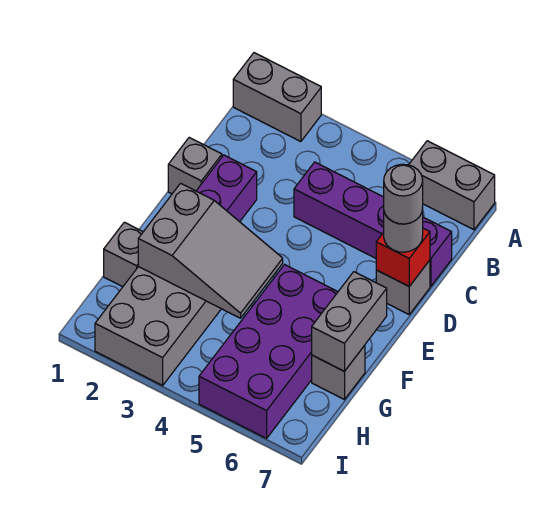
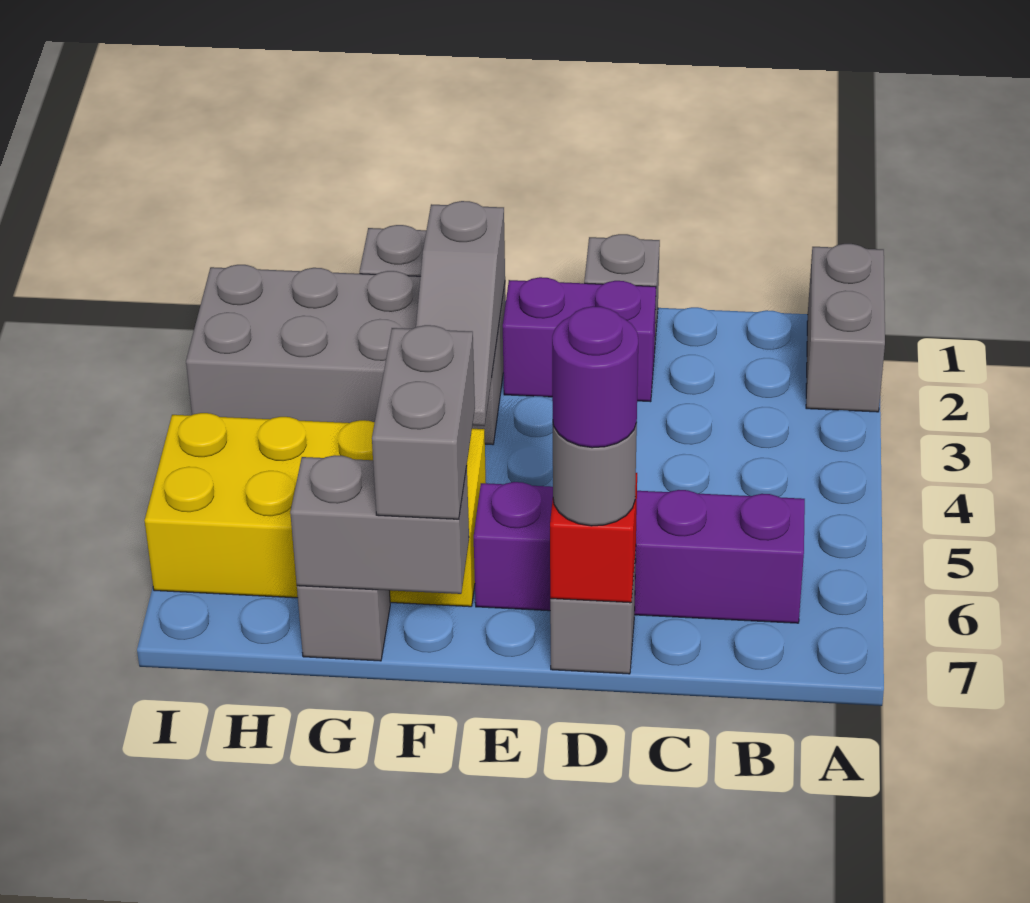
grey 1x2 brick [409,141,495,230] -> grey 1x2 brick moved to [372,325,475,519]
purple 1x4 brick [294,162,452,286] -> purple 1x4 brick turned to [474,482,805,623]
grey 1x1 round brick [384,164,423,224] -> purple 1x1 round brick [552,306,638,448]
grey 2x3 slope [138,183,283,318] -> grey 1x3 slope [416,201,505,426]
purple 2x4 brick [199,265,338,438] -> yellow 2x4 brick [144,413,486,607]

